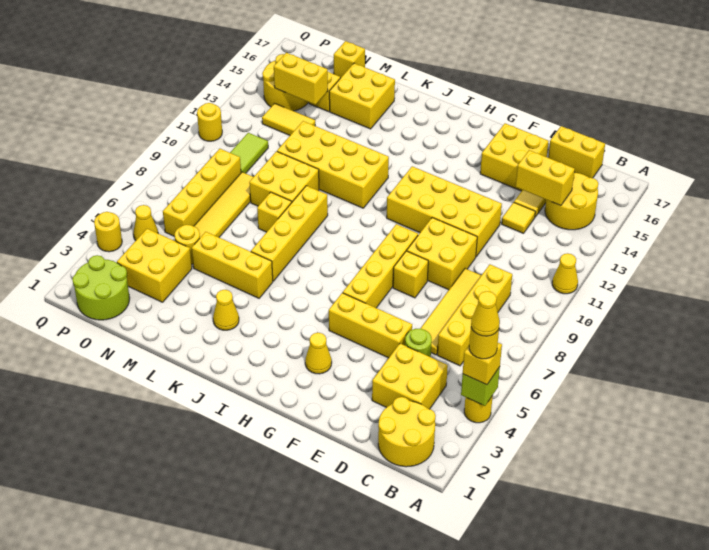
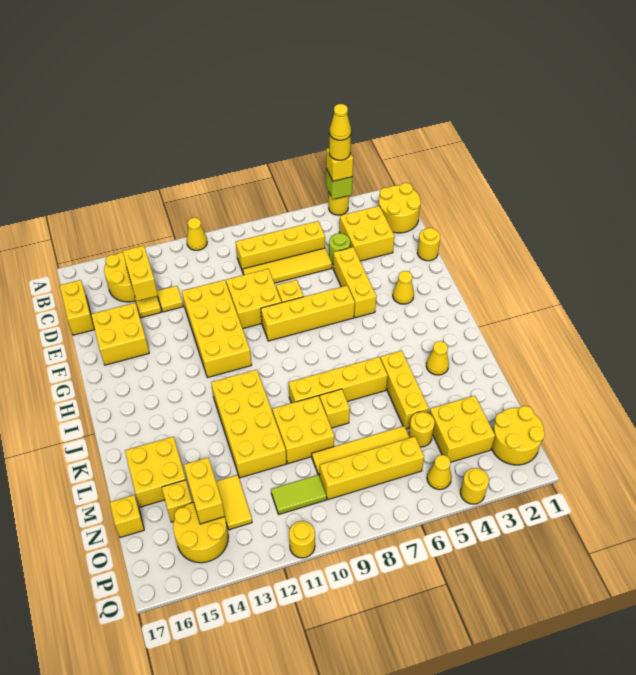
none -> yellow 1x1 round brick [417,228,440,261]
lime 2x2 round brick [72,255,130,320] -> yellow 2x2 round brick [492,406,545,465]

